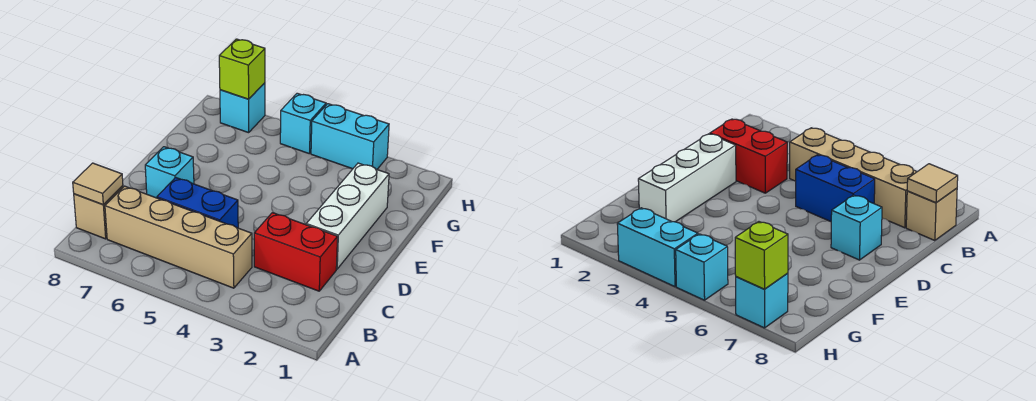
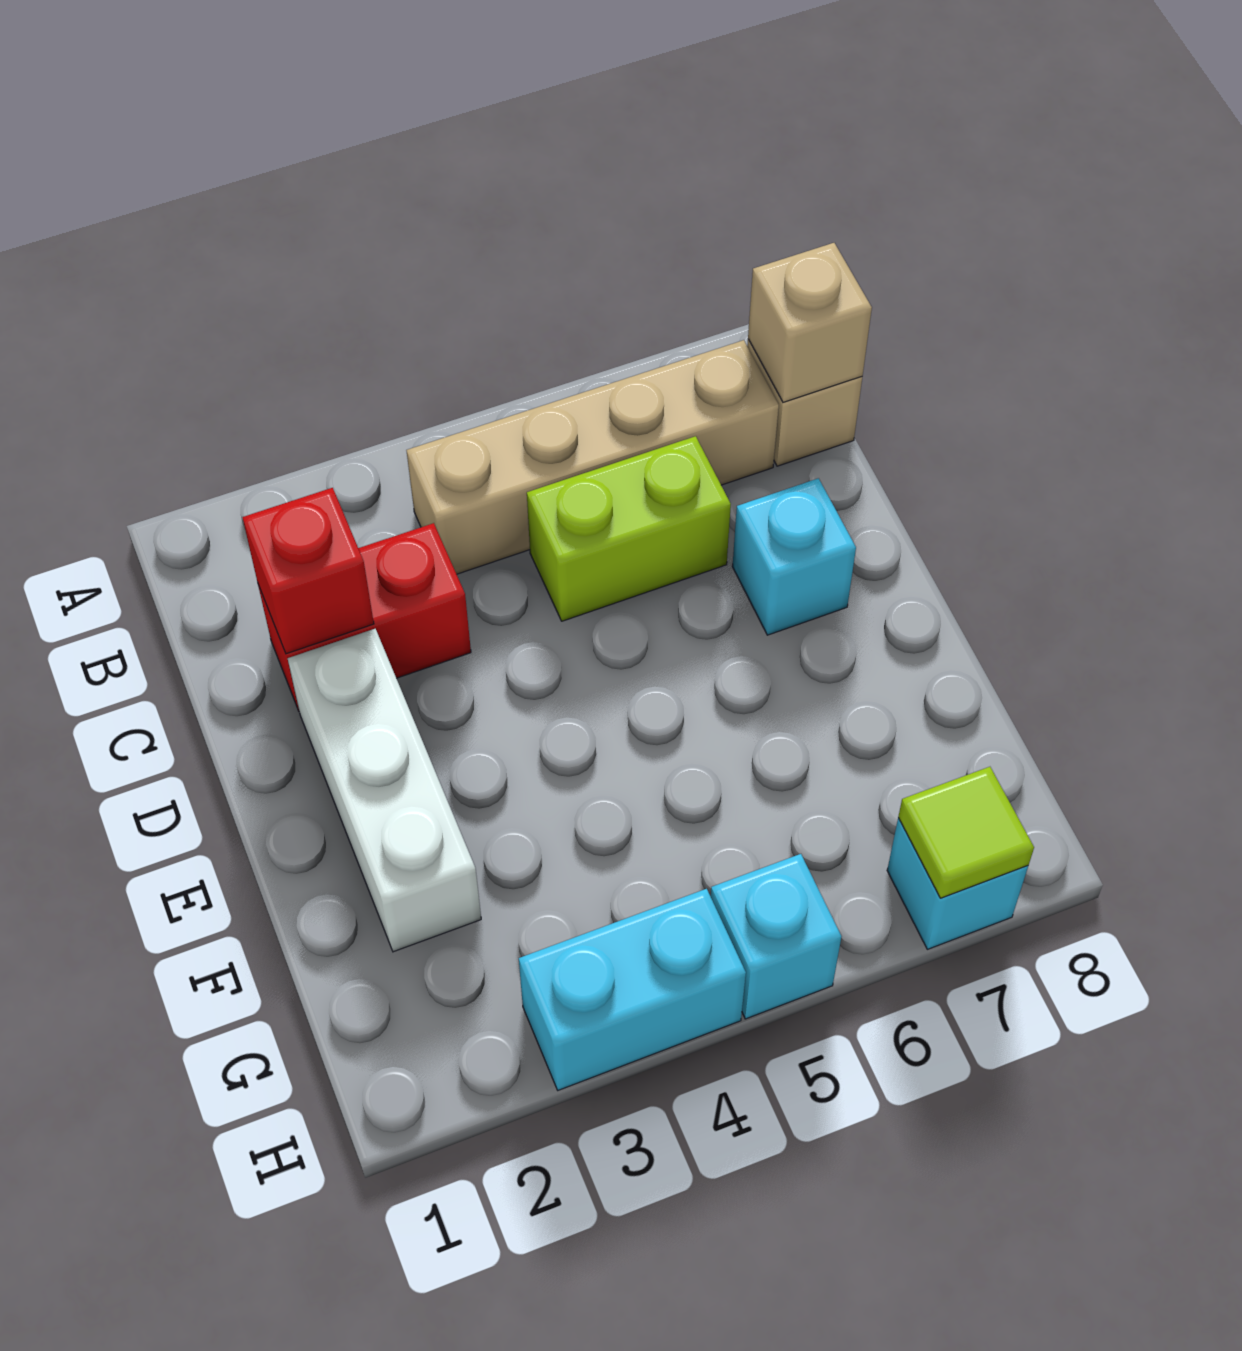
tan 1x1 tile [73,163,123,205] -> tan 1x1 brick [748,243,872,402]
none -> red 1x1 brick [242,488,374,654]
blue 1x2 brick [157,177,238,228] -> lime 1x2 brick [527,436,731,621]
lime 1x1 brick [219,39,265,99] -> lime 1x1 tile [898,767,1034,898]

